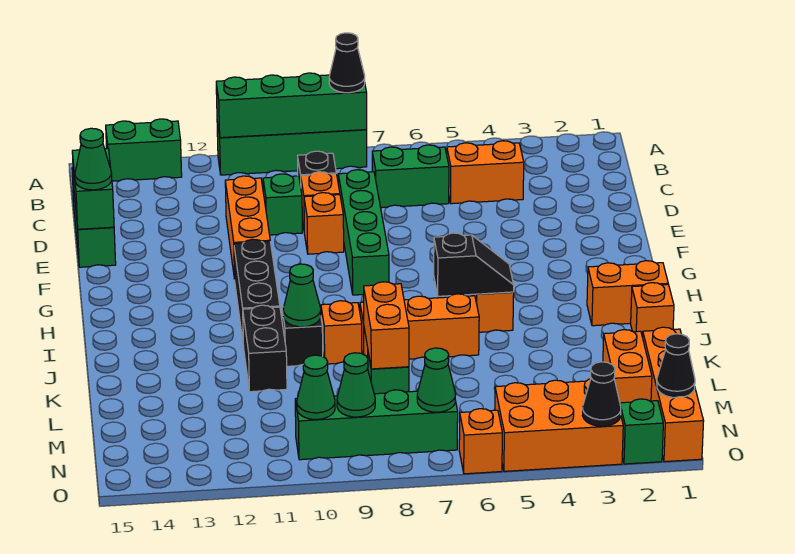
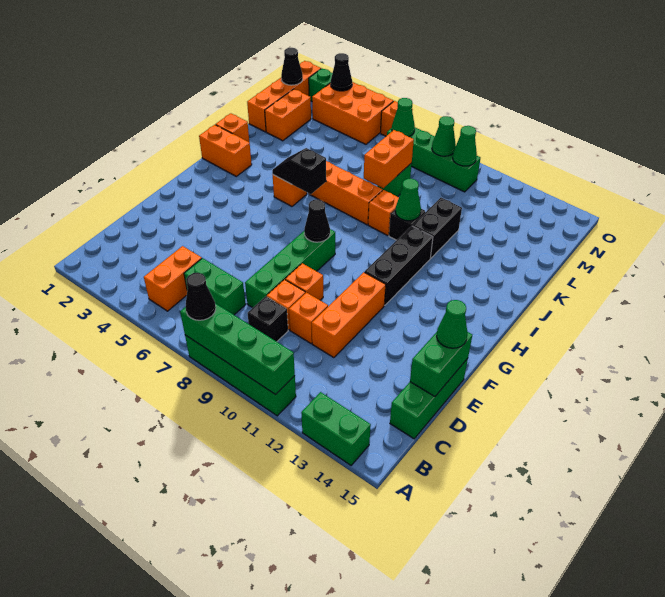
orange 1x2 brick [447,141,524,204] -> orange 1x2 brick turned to [144,246,202,311]
green 1x1 brick [263,174,302,235] -> orange 1x1 brick [289,292,328,343]
none -> black 1x1 cone [304,199,330,242]

